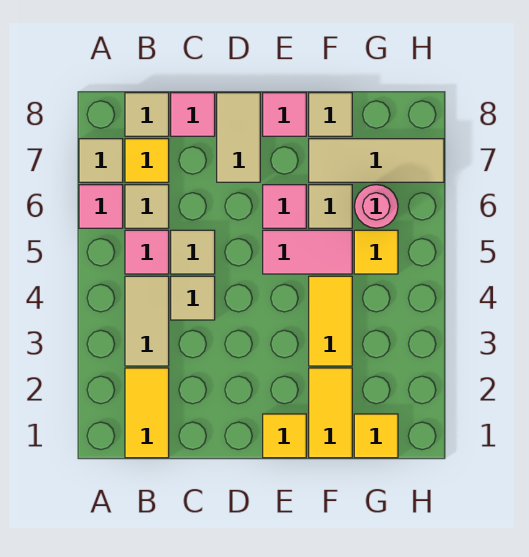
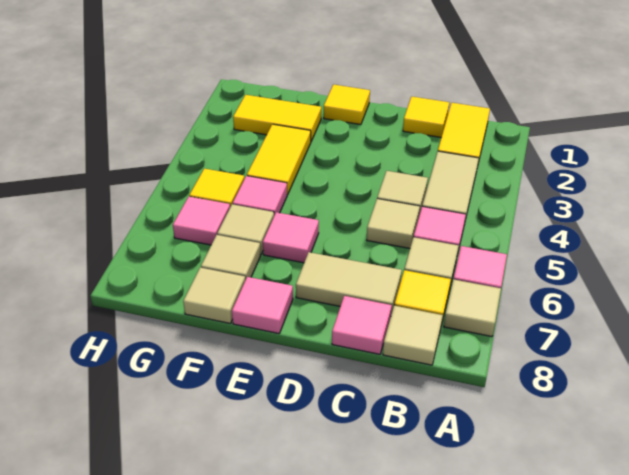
tan 1x2 tile [217,93,260,182] -> tan 1x2 tile turned to [296,252,402,314]
pink 1x2 tile [263,230,352,274] -> pink 1x1 tile [233,176,287,215]
yellow 1x2 tile [309,368,352,458] -> yellow 1x2 tile turned to [233,95,321,141]
tan 1x3 tile [309,139,444,182] -> tan 1x1 tile [201,235,261,280]
yellow 1x1 tile [354,414,398,458] -> yellow 1x1 tile moved to [403,97,449,137]
pink 1x1 round brick [354,185,398,228] -> pink 1x1 tile [173,197,230,245]

